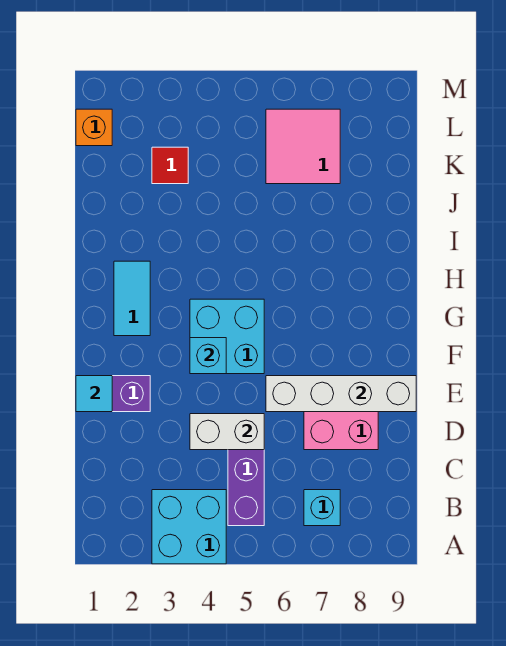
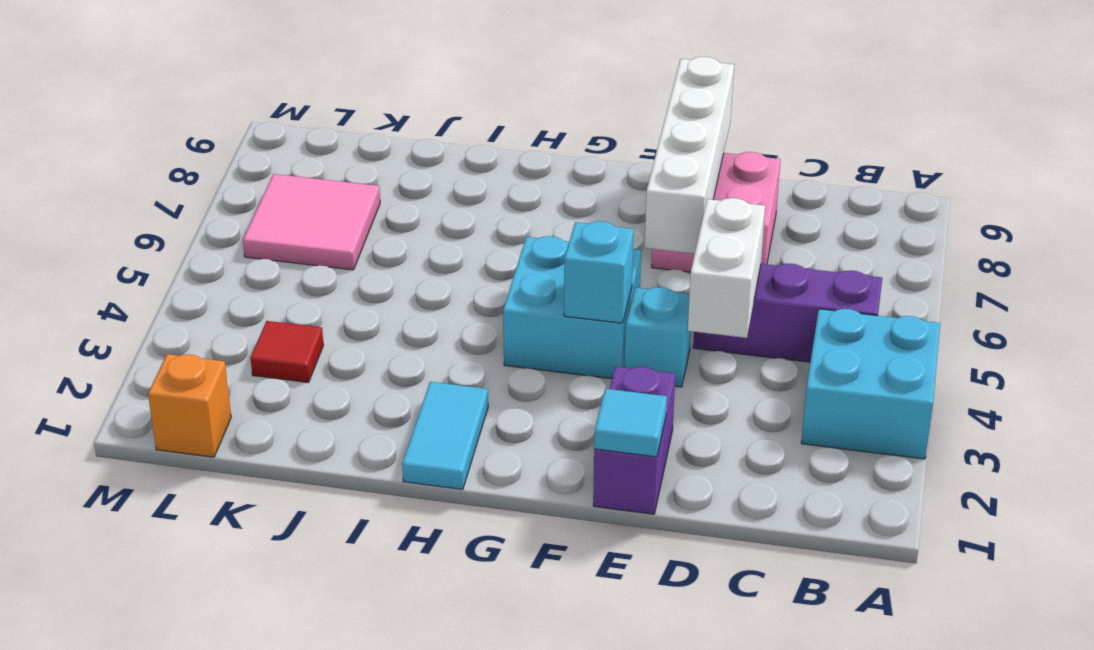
cyan 1x1 brick [304,490,340,526] -> cyan 1x1 brick moved to [624,287,691,387]
cyan 1x2 tile [114,261,150,336] -> cyan 1x2 tile turned to [402,382,488,489]

